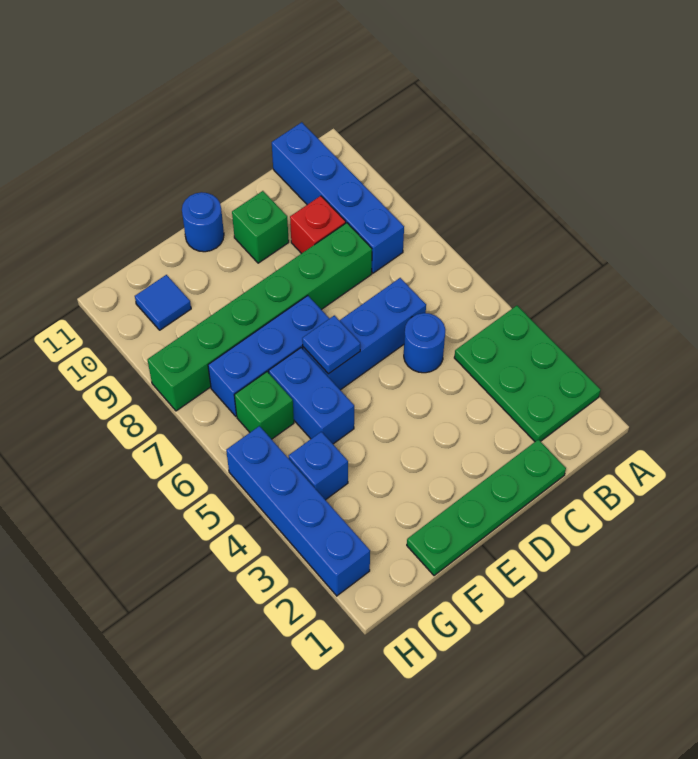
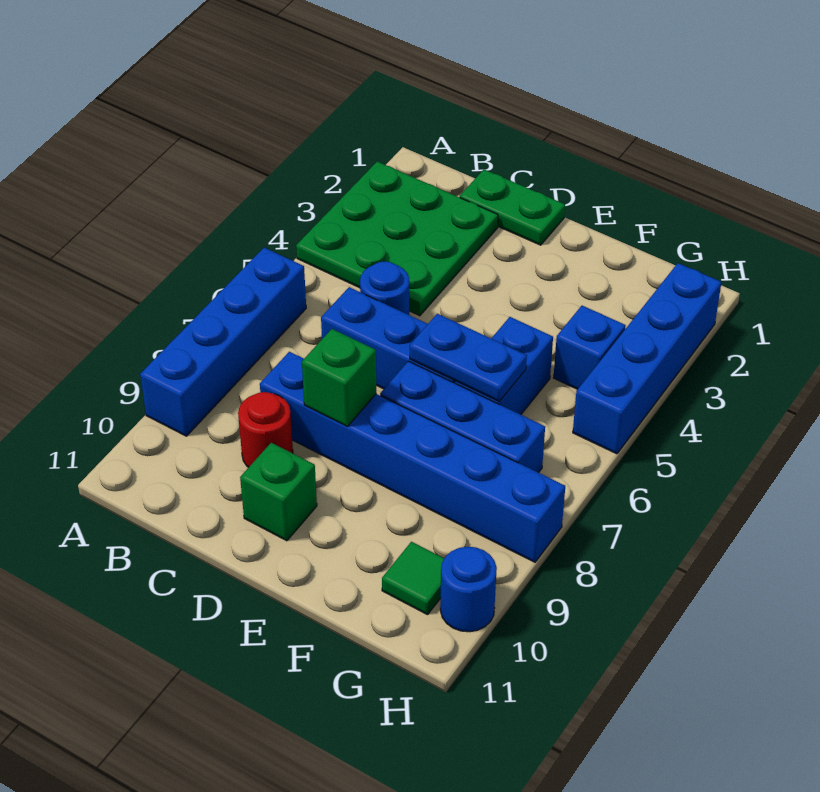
green 2x3 plate [454,306,601,441] -> green 3x3 plate [296,162,498,316]
blue 1x4 brick [272,122,404,273] -> blue 1x4 brick moved to [140,248,306,436]
green 1x4 plate [407,439,566,576] -> green 1x2 plate [460,170,565,245]
green 1x6 brick [147,223,372,411] -> blue 1x6 brick [260,352,565,562]
red 1x1 brick [290,196,346,254] -> red 1x1 round brick [238,392,293,467]
blue 1x1 plate [302,315,360,374] -> blue 1x2 plate [410,314,527,402]
blue 1x1 round brick [182,192,224,252] -> blue 1x1 round brick moved to [440,547,497,632]
green 1x1 brick [234,372,294,439] -> green 1x1 brick moved to [302,329,377,426]
blue 1x1 tile [135,275,191,330] -> green 1x1 tile [382,542,444,615]

